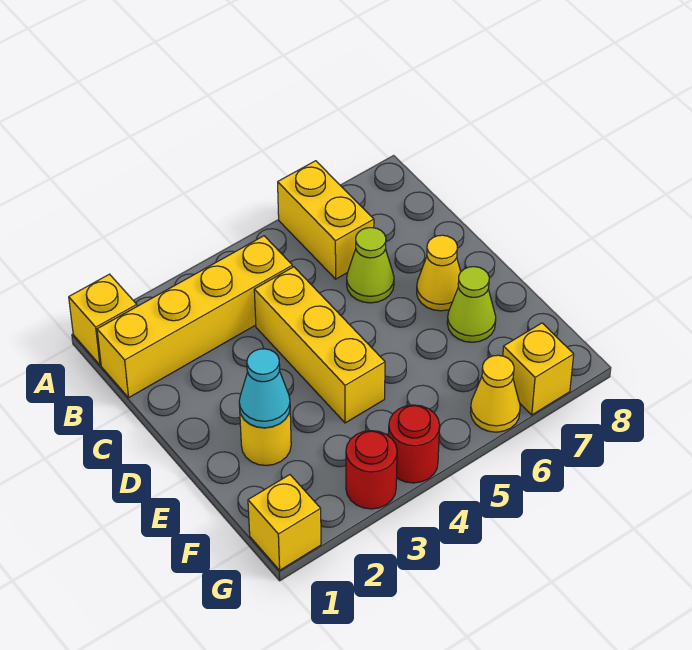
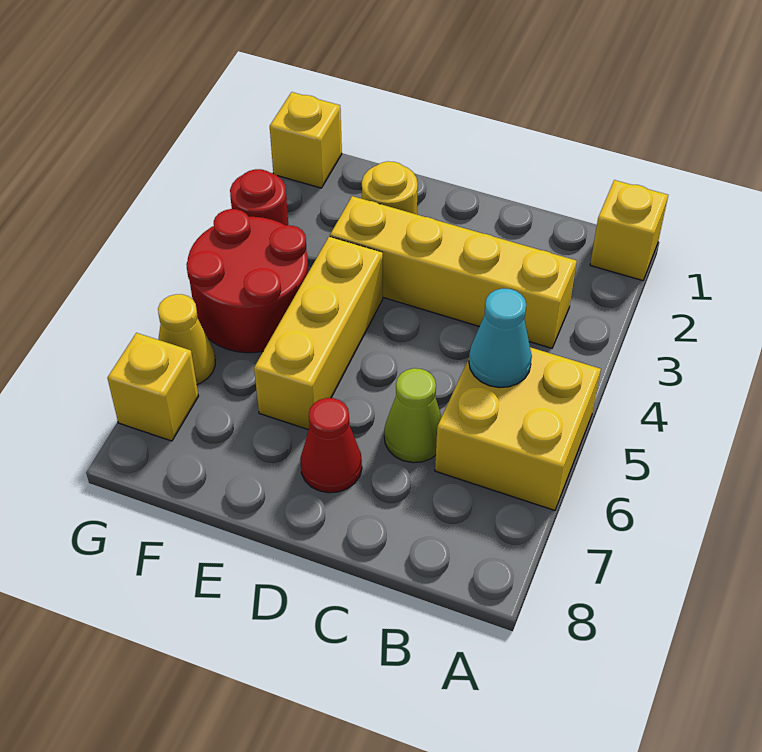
yellow 1x2 brick [278,161,374,279] -> yellow 2x2 brick [435,347,601,510]
yellow 1x4 brick [97,236,293,398] -> yellow 1x4 brick turned to [330,196,577,348]
yellow 1x3 brick [254,267,385,423] -> yellow 1x3 brick turned to [254,237,383,430]
yellow 1x1 cone [417,235,461,311] -> red 1x1 cone [300,398,362,493]
cyan 1x1 cone [239,349,290,428] -> cyan 1x1 cone moved to [469,289,532,388]
lime 1x1 cone [447,267,496,342] -> none
red 1x1 round brick [389,405,440,483] -> red 2x2 round brick [186,209,308,353]

